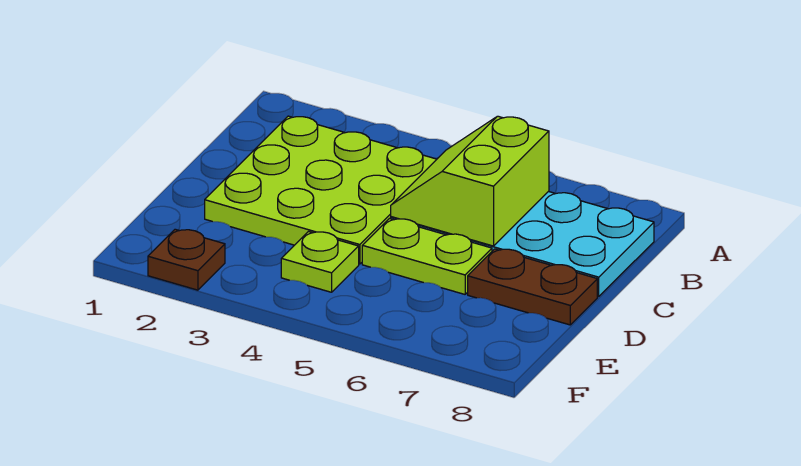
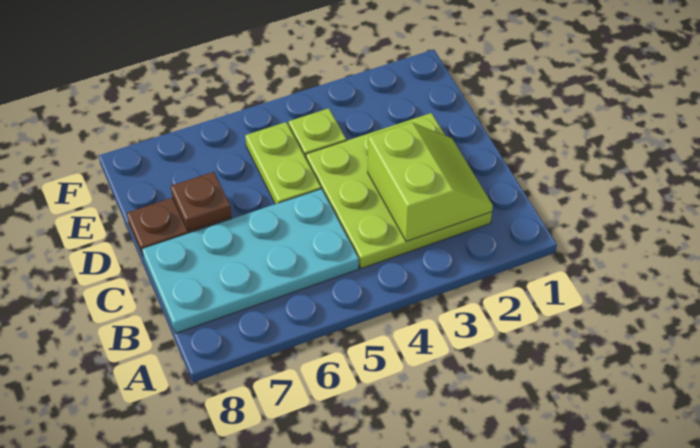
lime 2x2 slope [391,116,549,246] -> lime 2x2 slope moved to [368,122,493,242]
lime 1x2 plate [362,219,492,294] -> lime 1x2 plate turned to [245,122,321,204]
brown 1x1 plate [148,229,225,290] -> brown 1x1 plate moved to [171,172,231,231]

